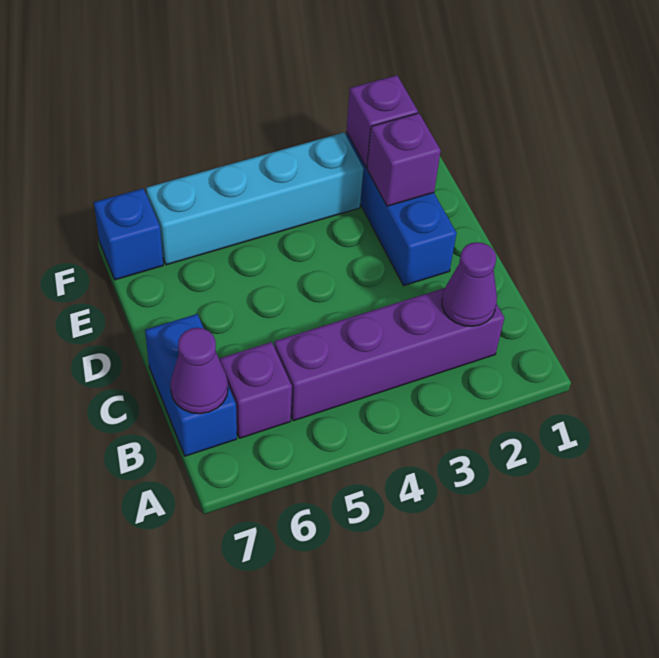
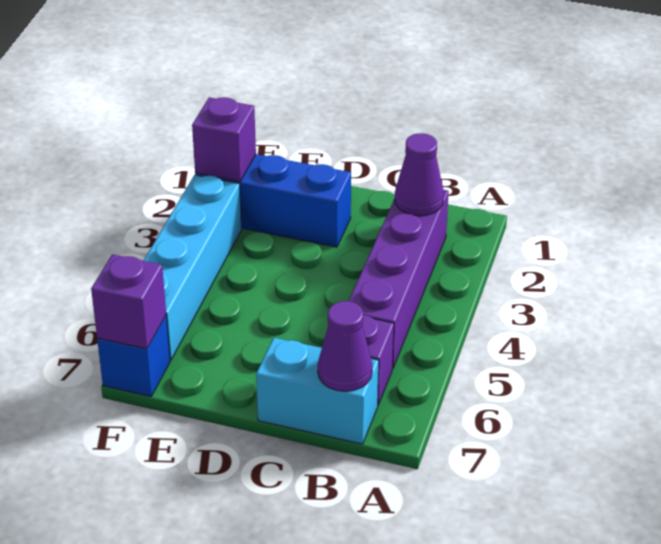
blue 1x2 brick [145,314,237,456] -> cyan 1x2 brick [256,338,379,444]
purple 1x1 brick [367,113,441,206] -> purple 1x1 brick moved to [91,254,166,349]

